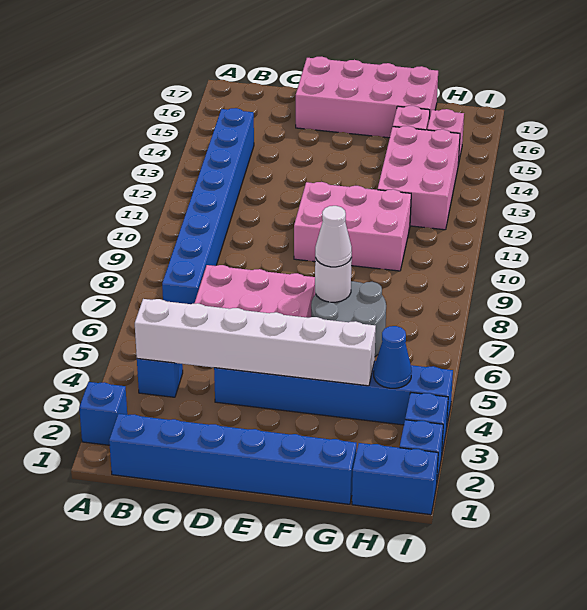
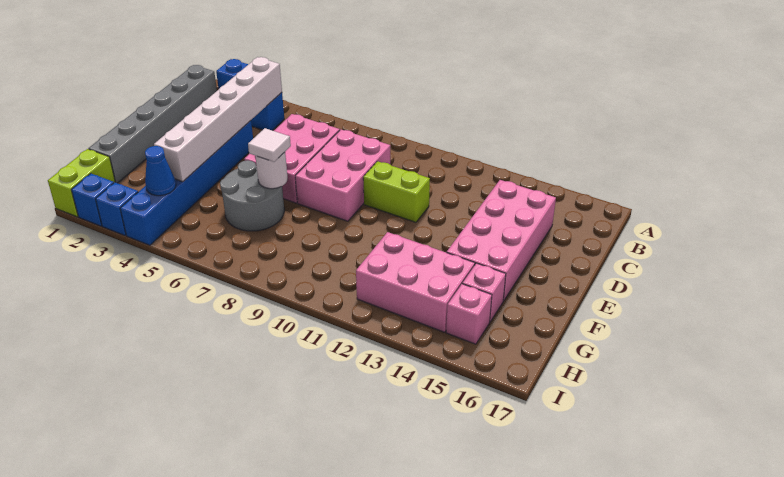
blue 1x6 brick [109,414,357,504] -> grey 1x6 brick [89,65,217,183]
blue 1x8 brick [162,108,254,304] -> none
none -> lime 1x2 brick [363,161,430,222]
pink 2x4 brick [296,57,438,138] -> pink 2x4 brick moved to [447,180,556,301]
pink 2x3 brick [294,182,411,271] -> pink 2x3 brick moved to [295,130,390,221]
white 1x1 cone [315,206,352,267] -> white 1x1 tile [248,128,291,162]
blue 1x2 brick [352,443,438,515] -> lime 1x2 brick [48,149,115,217]

